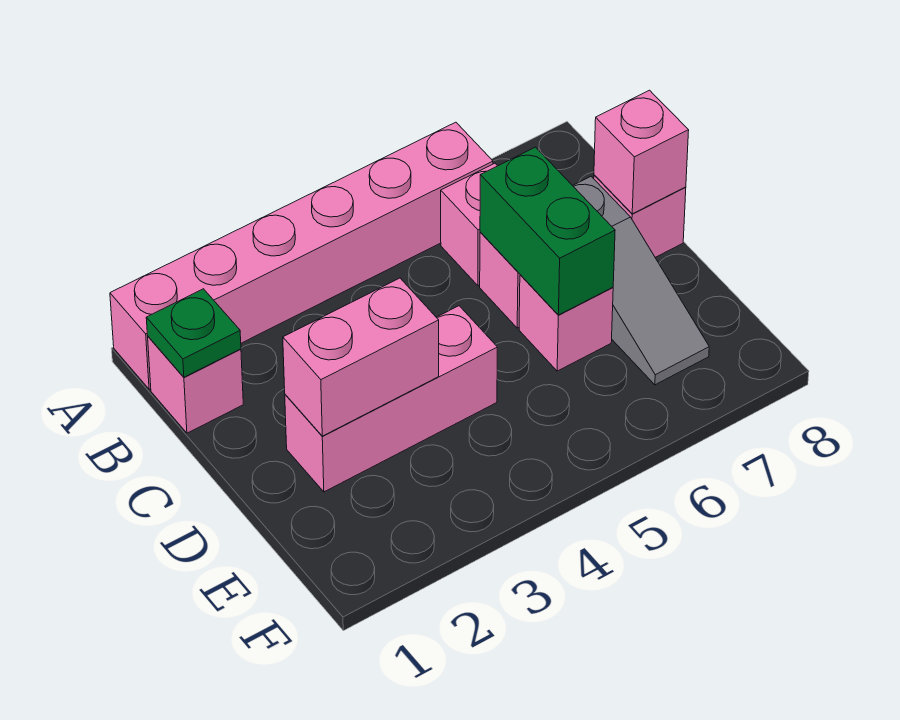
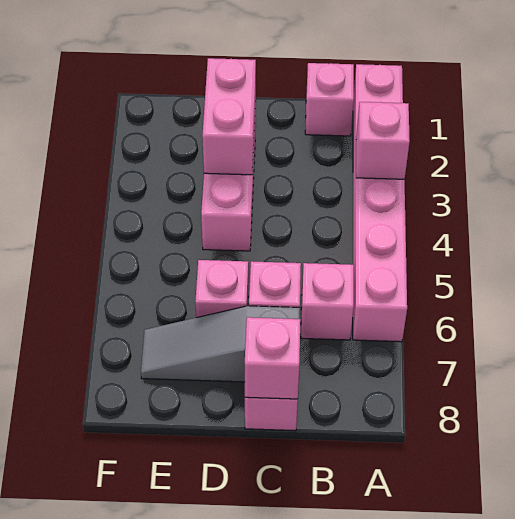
none -> pink 1x1 brick [356,102,410,179]
green 1x1 plate [146,289,241,377] -> none
green 1x2 brick [480,147,615,315] -> none

